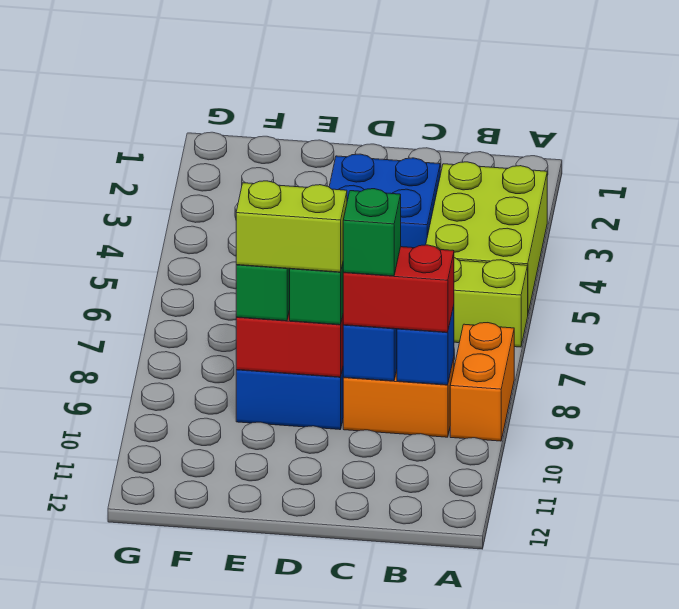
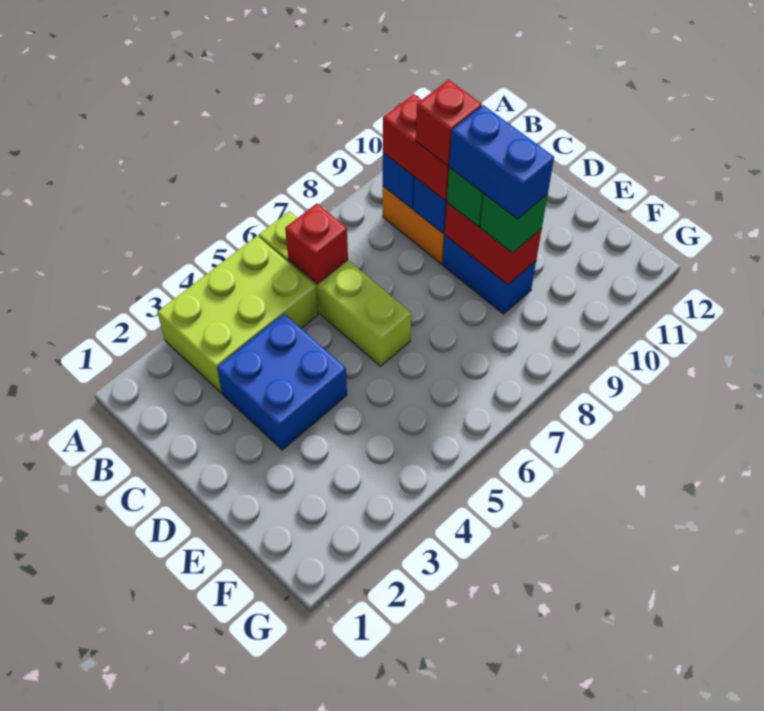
orange 1x2 brick [450,323,514,441] -> none
none -> red 1x1 brick [285,204,348,284]
green 1x1 brick [343,189,401,276] -> red 1x1 brick [416,80,482,165]
lime 1x2 brick [236,181,347,272] -> blue 1x2 brick [449,105,554,219]

